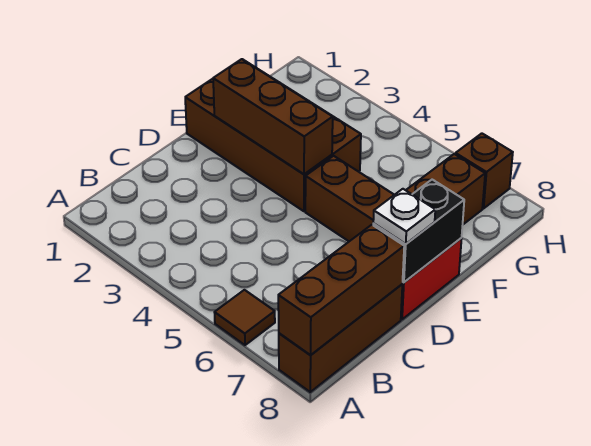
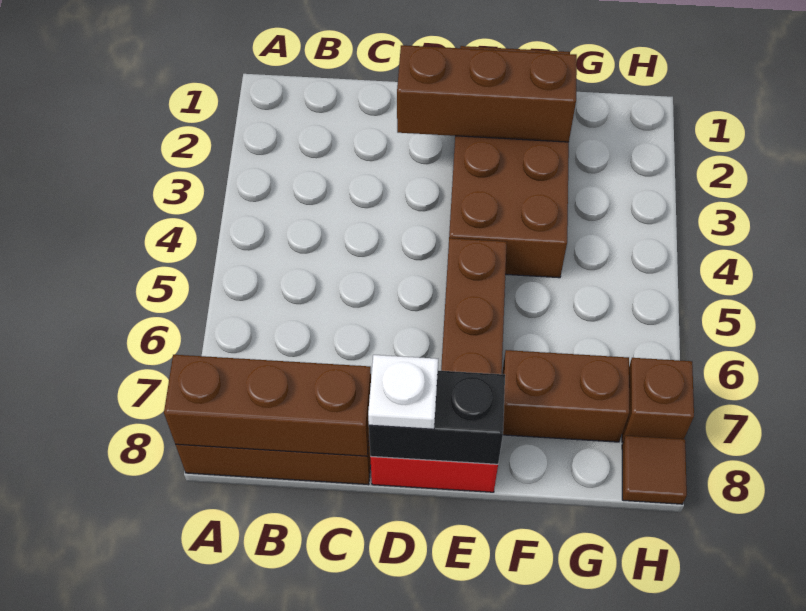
brown 1x1 tile [214,290,275,345] -> brown 1x1 tile moved to [622,436,687,504]
brown 1x3 brick [213,59,333,174] -> brown 1x3 brick turned to [397,45,577,142]

